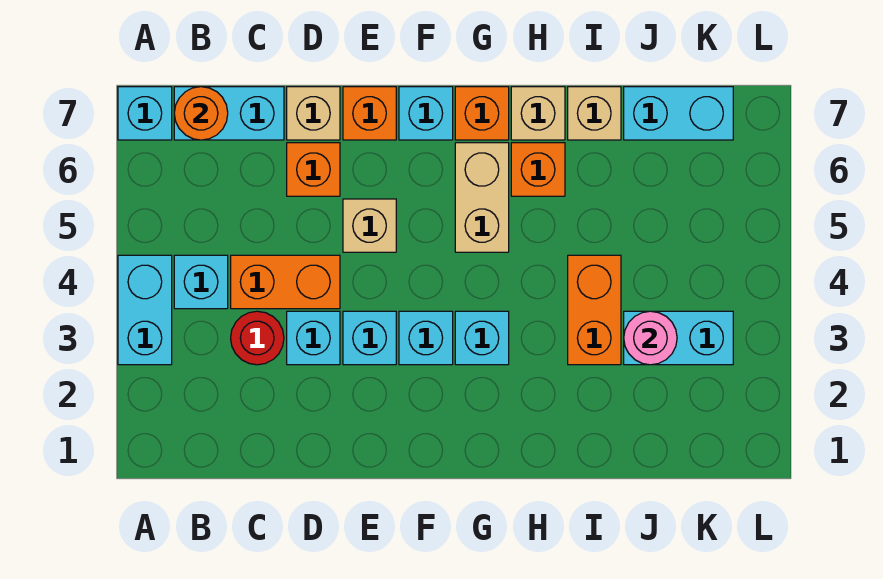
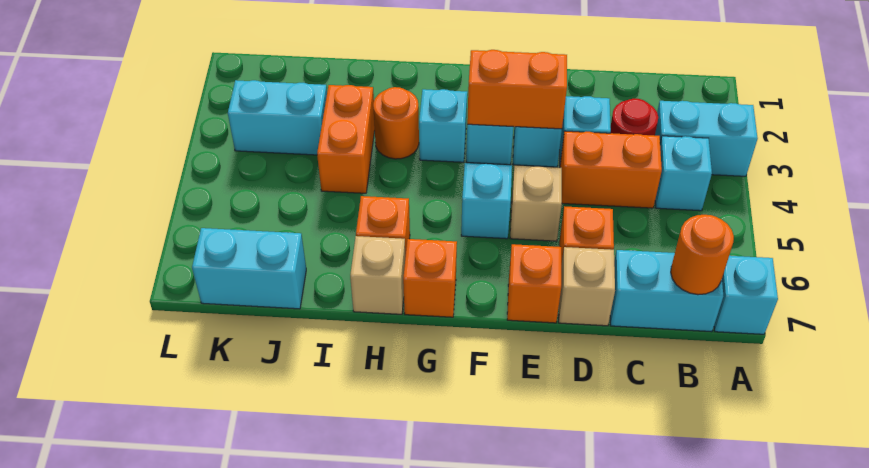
cyan 1x2 brick [118,255,172,365] -> cyan 1x2 brick turned to [655,101,758,176]
none -> orange 1x2 brick [467,50,567,129]
cyan 1x1 brick [399,87,453,140] -> cyan 1x1 brick moved to [461,163,512,239]
tan 1x2 brick [455,143,509,252] -> none
none -> orange 1x1 round brick [373,87,419,159]
tan 1x1 brick [568,87,621,140] -> none
pink 1x1 round brick [624,311,677,365] -> none

